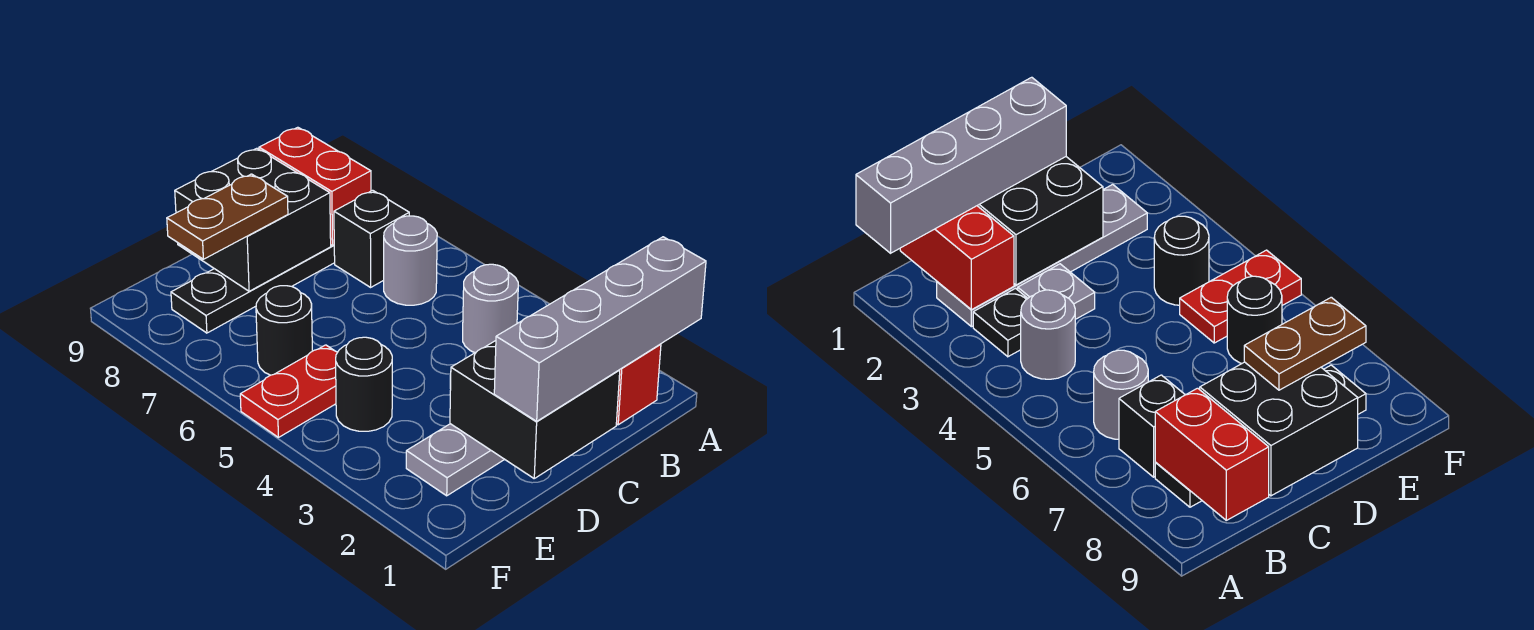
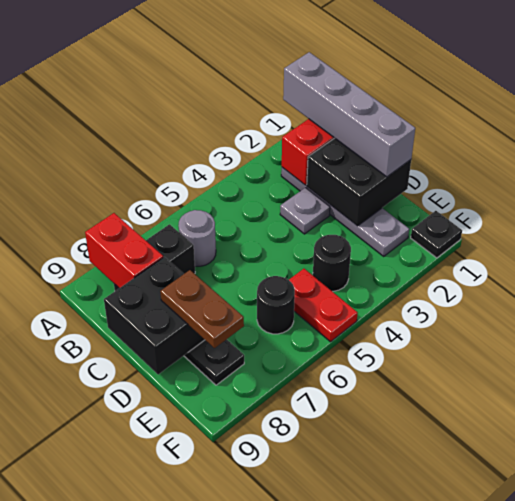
black 1x1 plate [973,289,1028,357] -> black 1x1 plate moved to [411,211,462,258]
grey 1x1 round brick [463,264,518,353] -> none
red 1x2 brick [259,127,371,246] -> red 1x2 brick turned to [85,213,163,288]

